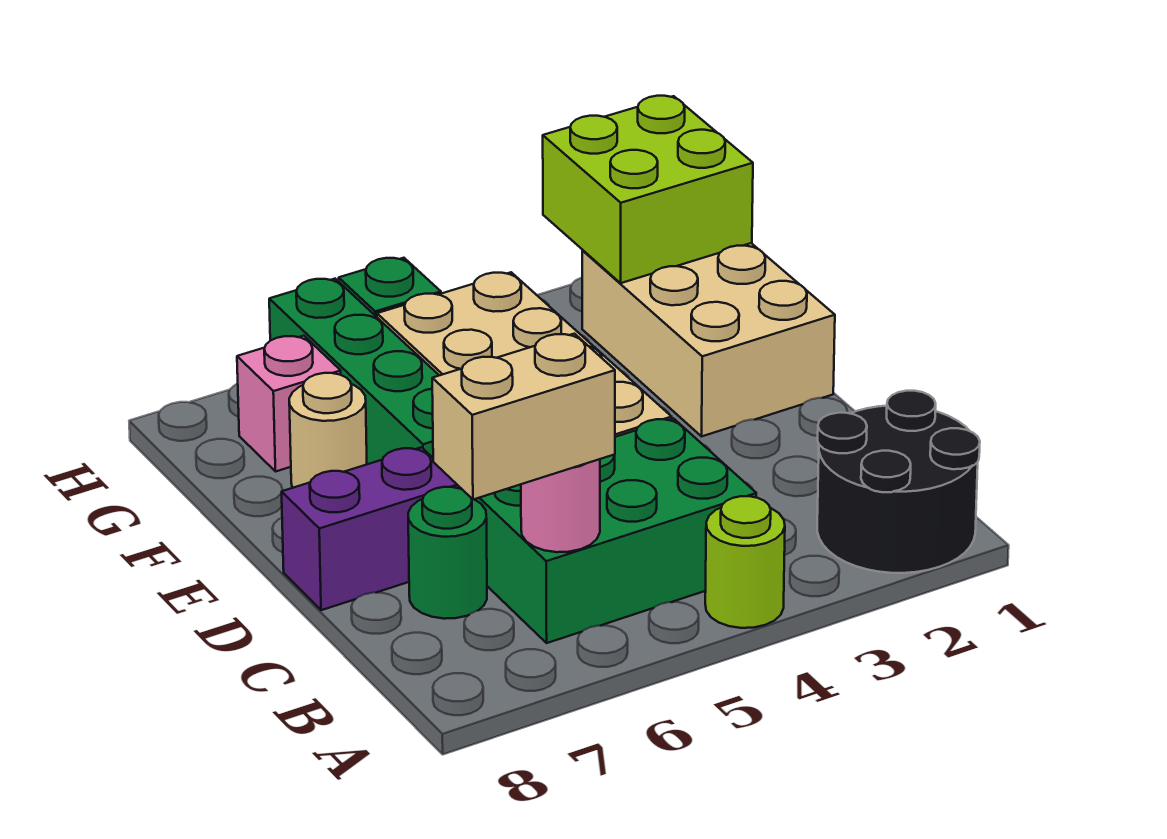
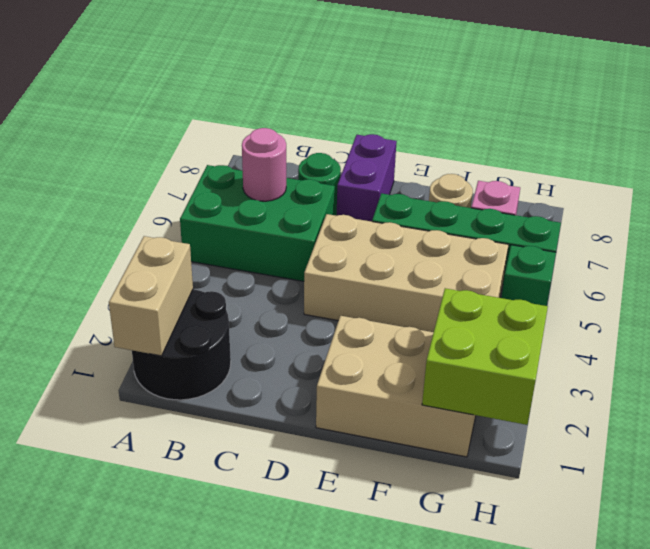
lime 1x1 round brick [705,496,785,628] -> none
green 2x3 brick [475,419,756,643] -> green 2x3 brick turned to [180,165,335,281]
tan 1x2 brick [432,334,615,499] -> tan 1x2 brick moved to [109,236,193,356]

